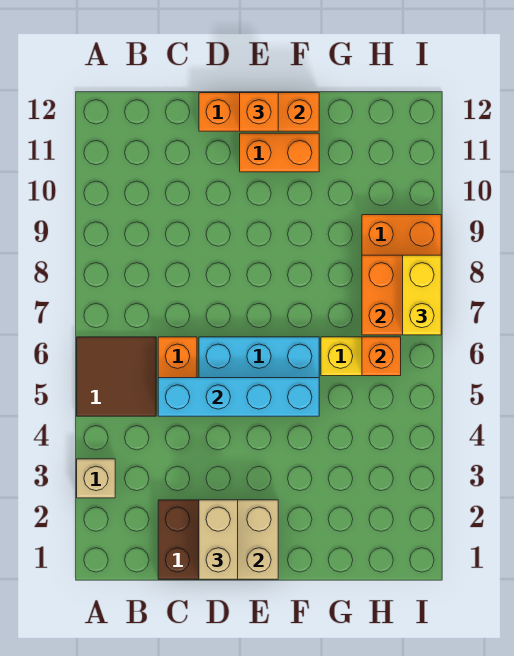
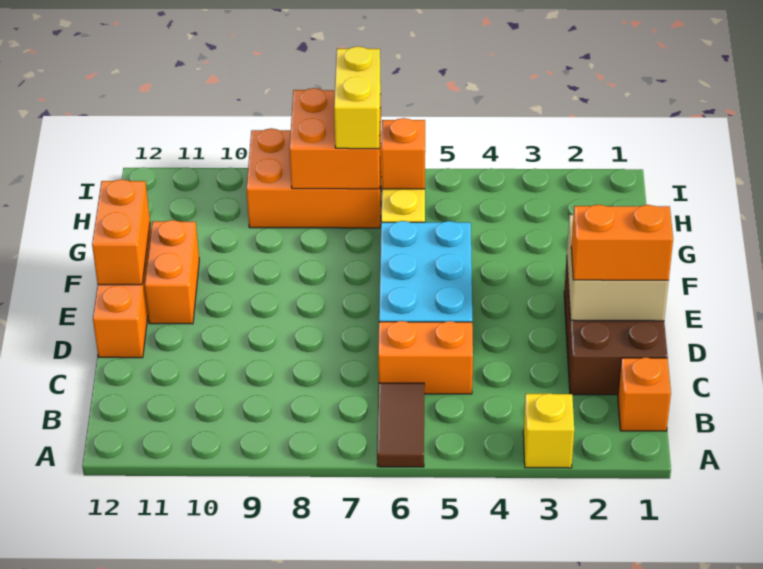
tan 1x1 brick [77,459,115,498] -> yellow 1x1 brick [523,393,574,468]
brown 2x2 tile [77,337,156,416] -> brown 1x2 tile [377,383,424,467]
cyan 1x4 brick [158,378,319,416] -> none
tan 1x2 brick [199,500,238,579] -> orange 1x2 brick [571,205,673,280]
orange 1x1 brick [240,93,278,131] -> orange 1x1 brick moved to [618,357,671,431]
yellow 1x2 brick [403,255,441,335] -> yellow 1x2 brick turned to [334,46,381,149]

